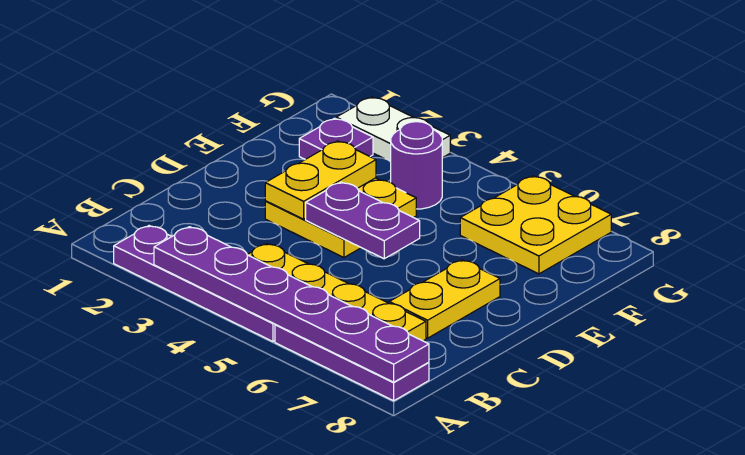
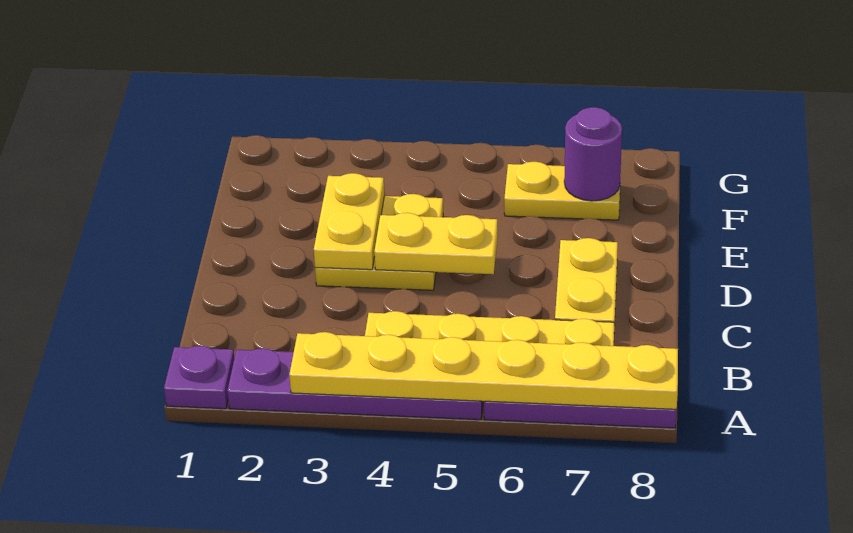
purple 1x6 plate [154,227,429,382] -> yellow 1x6 plate [289,332,678,409]
purple 1x2 plate [306,182,420,259] -> yellow 1x2 plate [374,213,498,274]
purple 1x1 plate [299,118,373,159] -> purple 1x1 plate moved to [164,346,234,409]
purple 1x1 round brick [391,122,442,209] -> purple 1x1 round brick moved to [564,107,622,201]
yellow 2x2 plate [460,176,611,274] -> yellow 1x2 plate [504,162,621,220]
white 1x2 plate [336,97,450,162] -> none

